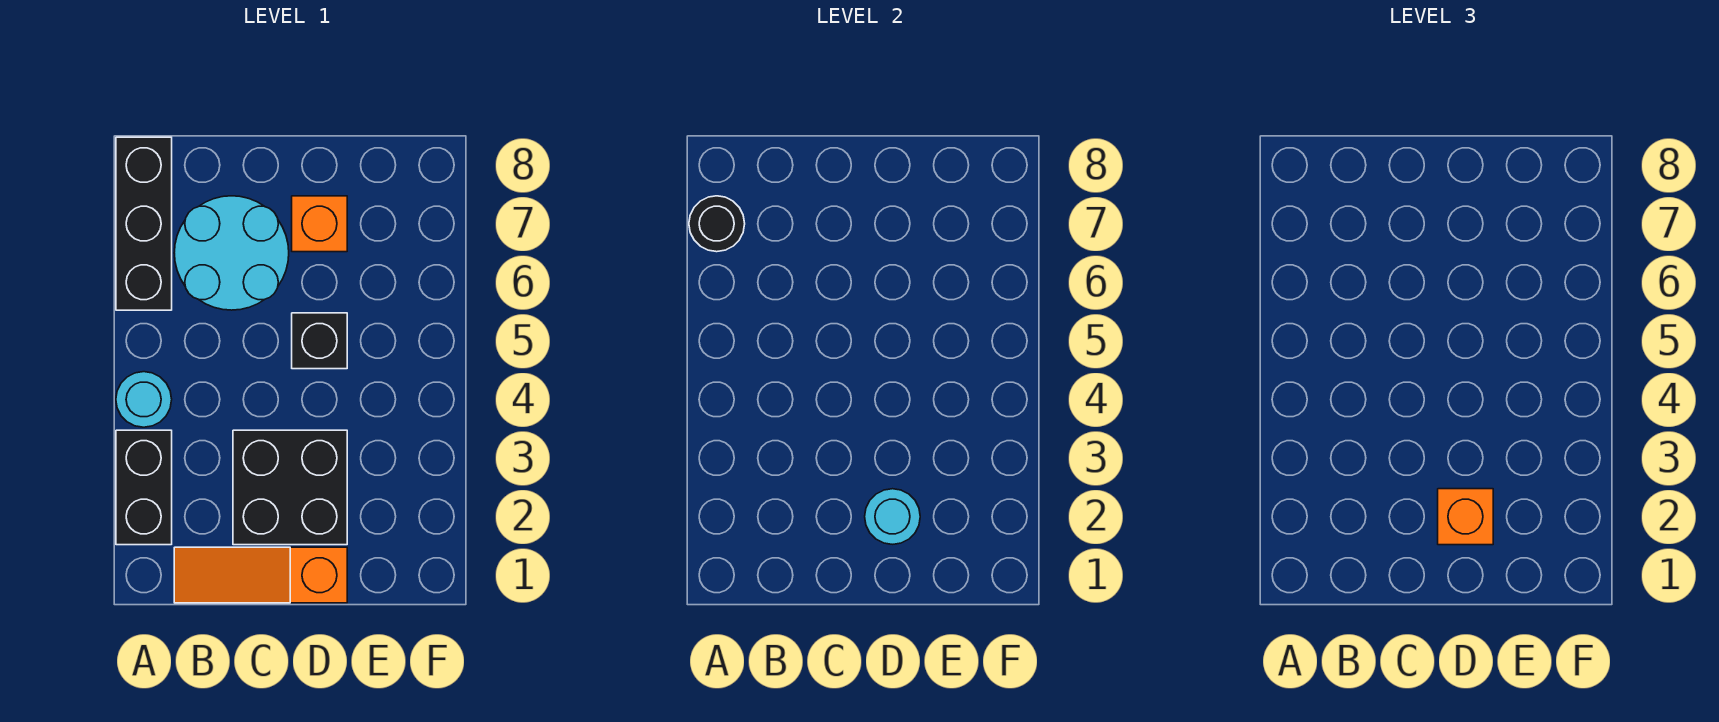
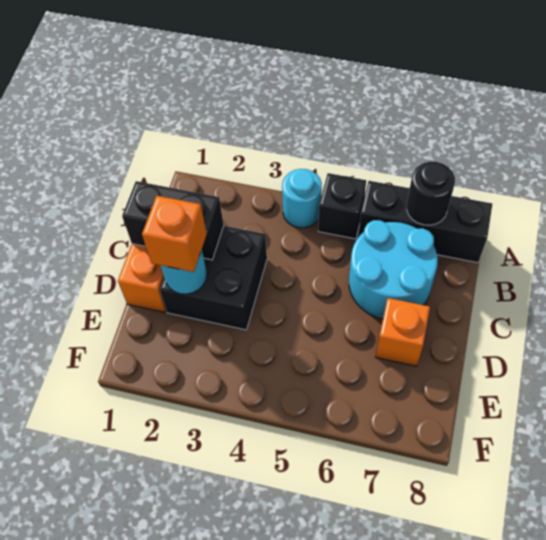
black 1x2 brick [116,430,172,545] -> black 1x2 brick moved to [122,181,224,260]
black 1x1 brick [292,313,347,369] -> black 1x1 brick moved to [318,173,366,239]

